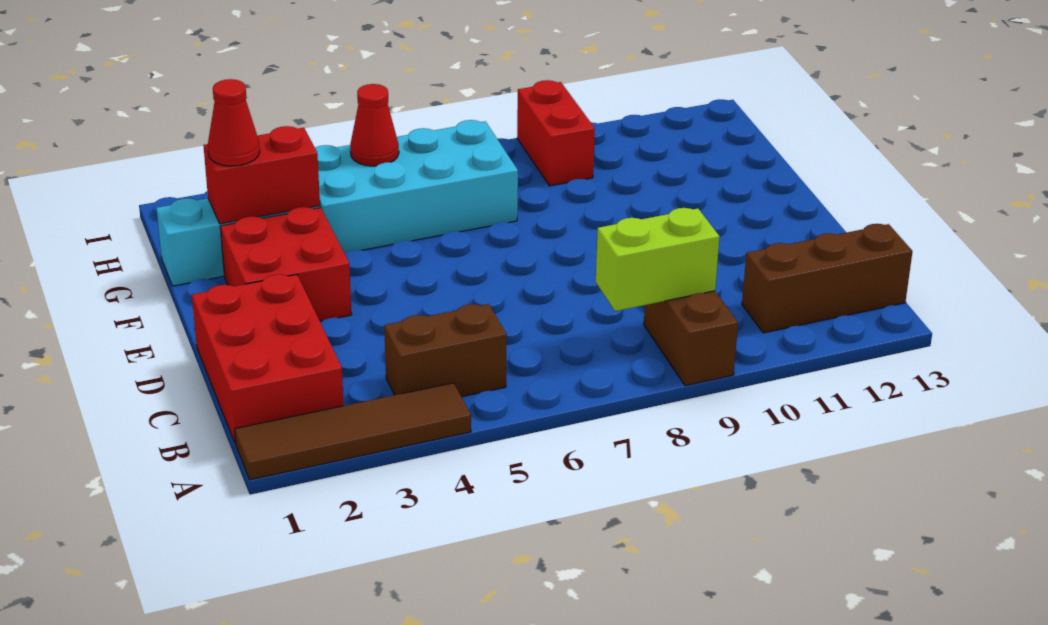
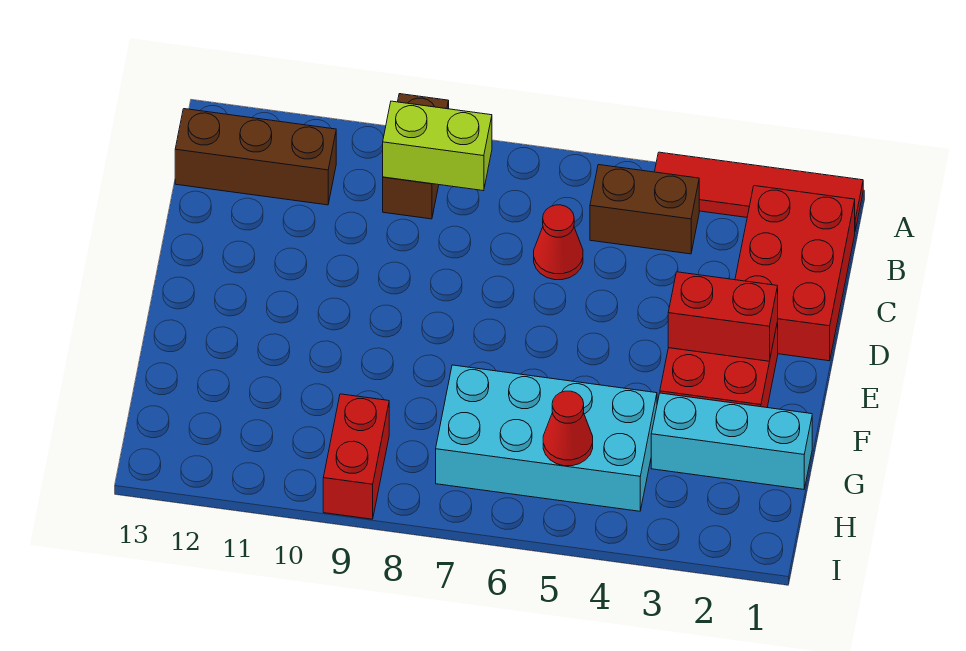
brown 1x4 tile [235,383,471,480] -> red 1x4 tile [655,152,863,230]
red 1x2 brick [204,126,320,224] -> red 1x2 brick moved to [668,272,778,361]
red 1x1 cone [208,79,260,166] -> red 1x1 cone moved to [534,205,583,280]

